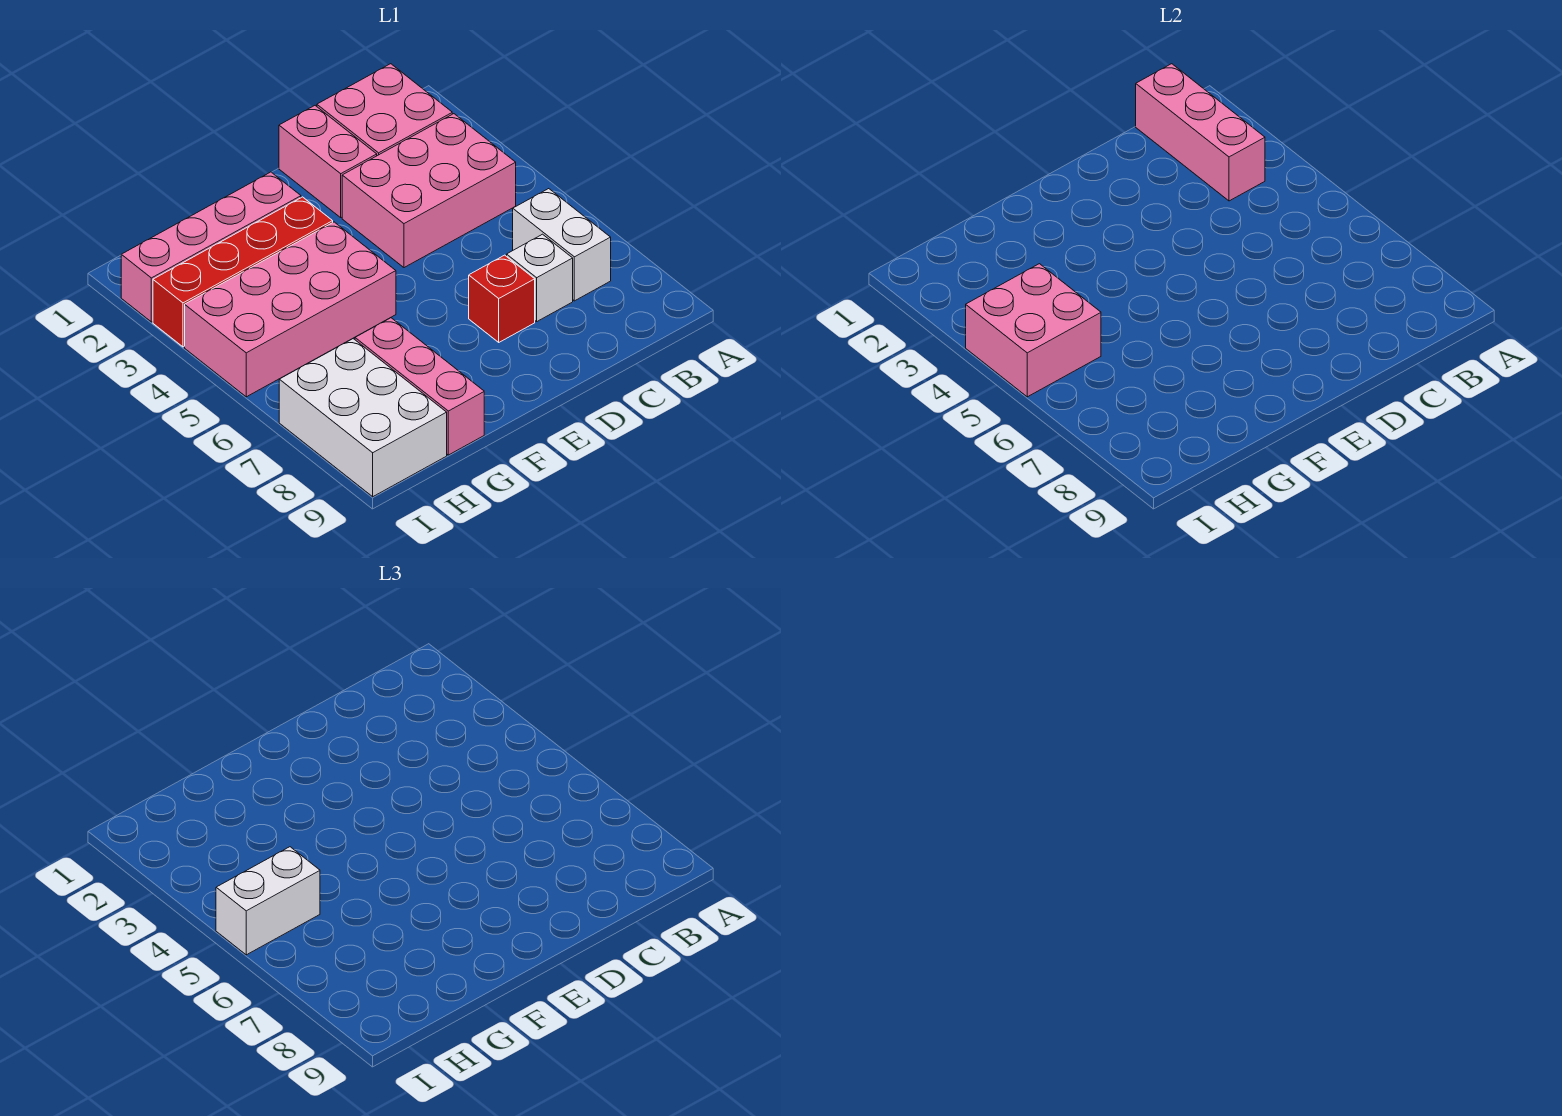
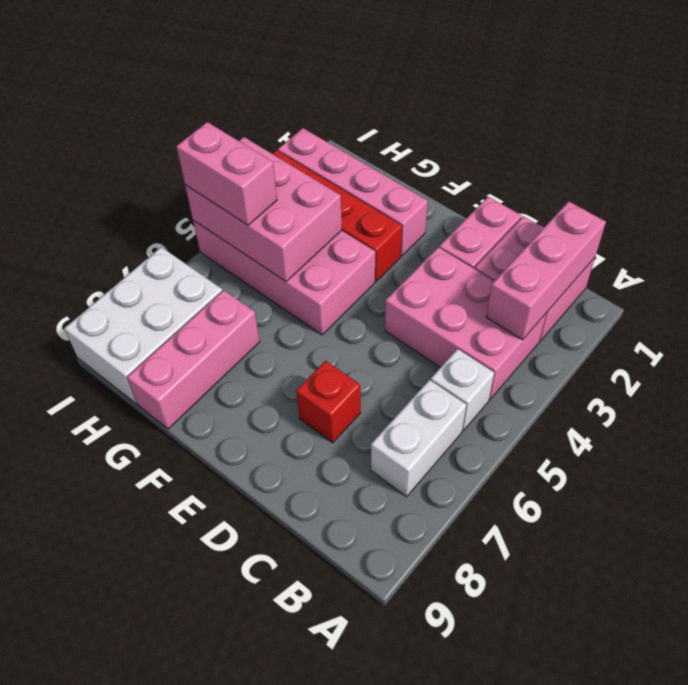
white 1x1 brick [507,234,573,322] -> white 1x1 brick moved to [431,349,494,430]
pink 2x2 brick [966,264,1101,397] -> pink 2x3 brick [185,137,342,281]
white 1x2 brick [216,847,320,955] -> pink 1x2 brick [176,122,277,225]

